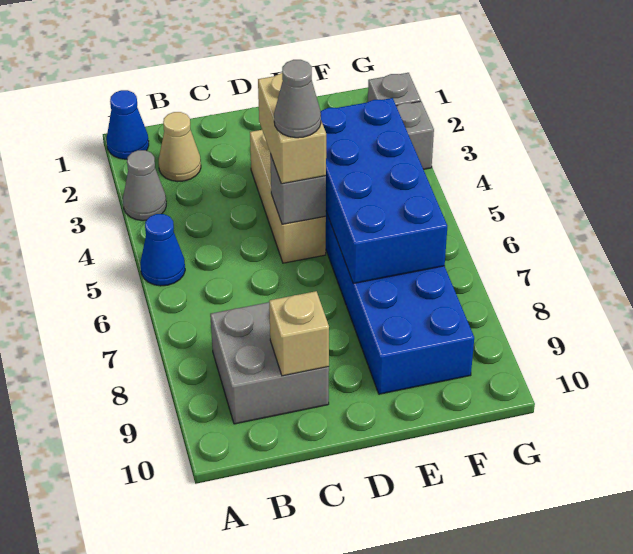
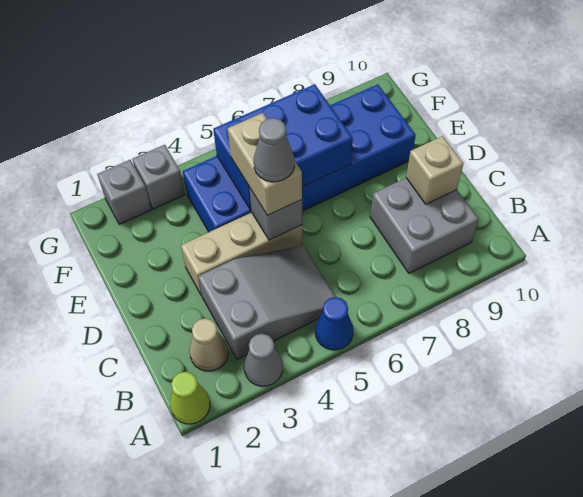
blue 1x1 cone [107,90,149,159] -> lime 1x1 cone [170,372,210,424]
none -> grey 2x3 slope [198,245,336,359]
tan 1x2 brick [258,73,326,184] -> tan 1x2 brick turned to [228,113,302,215]
blue 2x4 brick [320,98,447,284] -> blue 2x3 brick [213,84,353,210]

